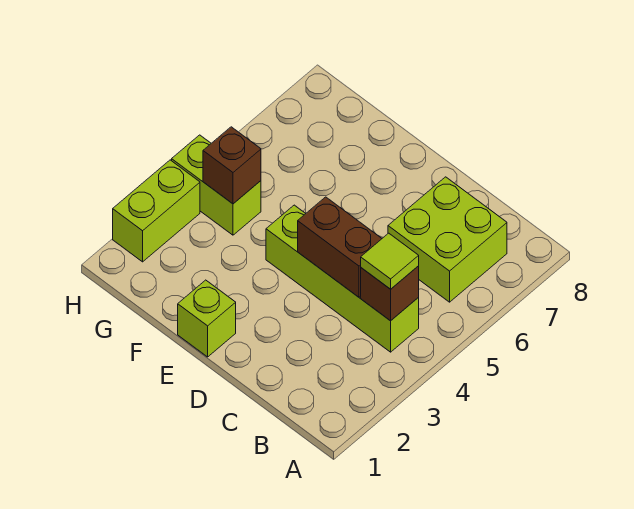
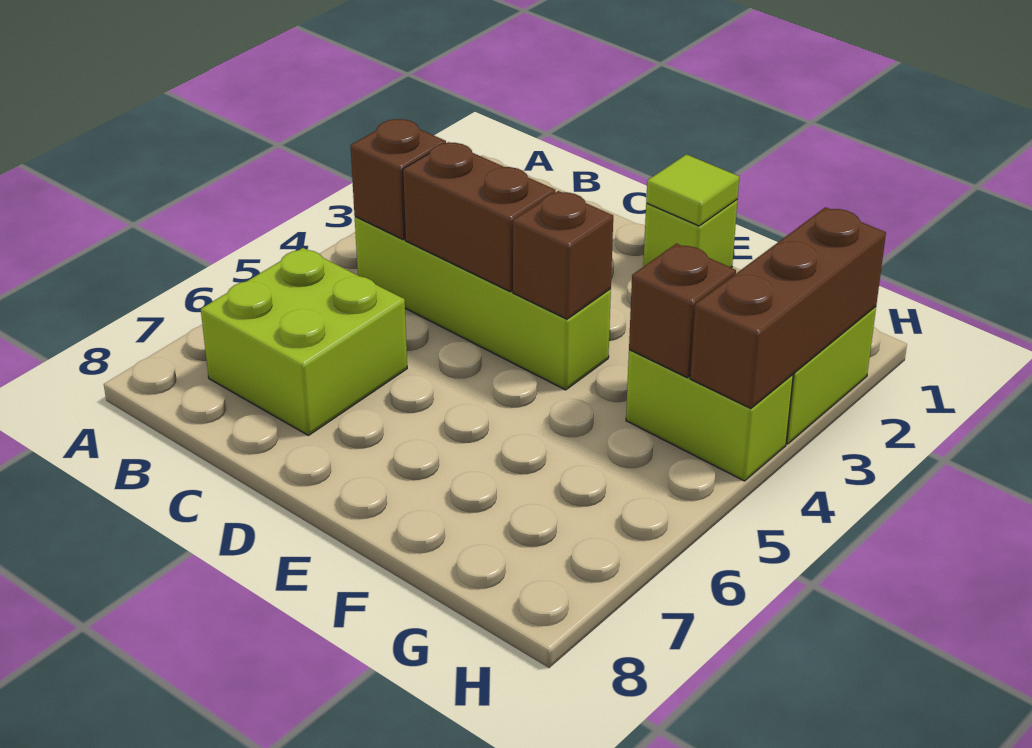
lime 1x1 tile [361,233,419,289] -> lime 1x1 tile moved to [646,154,739,226]
none -> brown 1x1 brick [513,191,613,319]
none -> brown 1x3 brick [690,207,886,408]

